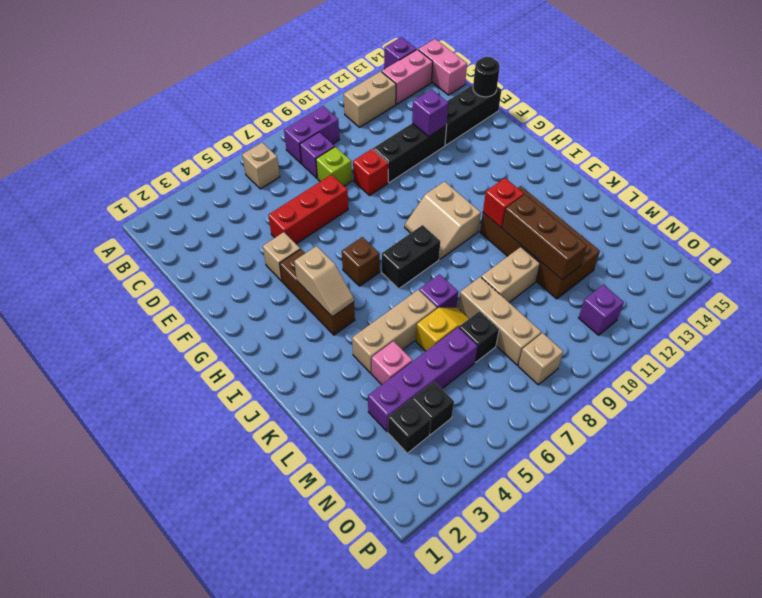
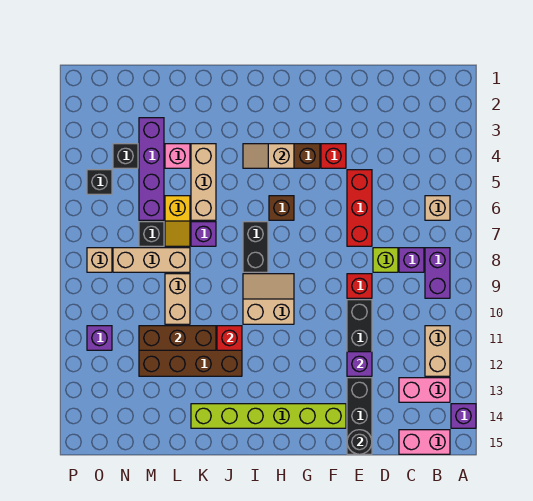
pink 1x2 brick [382,49,433,104] -> pink 1x2 brick turned to [399,378,450,402]
tan 1x1 brick [263,232,300,281] -> red 1x1 brick [321,144,346,168]
none -> lime 1x6 brick [191,404,346,428]
black 1x1 brick [388,400,431,453] -> black 1x1 brick moved to [87,170,112,194]

